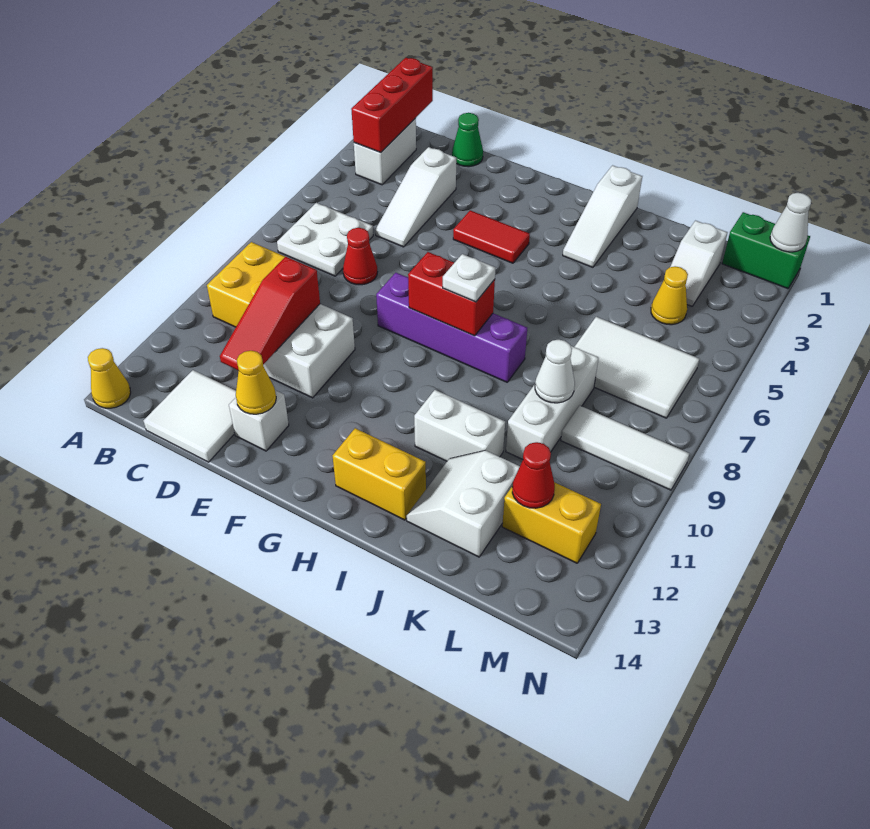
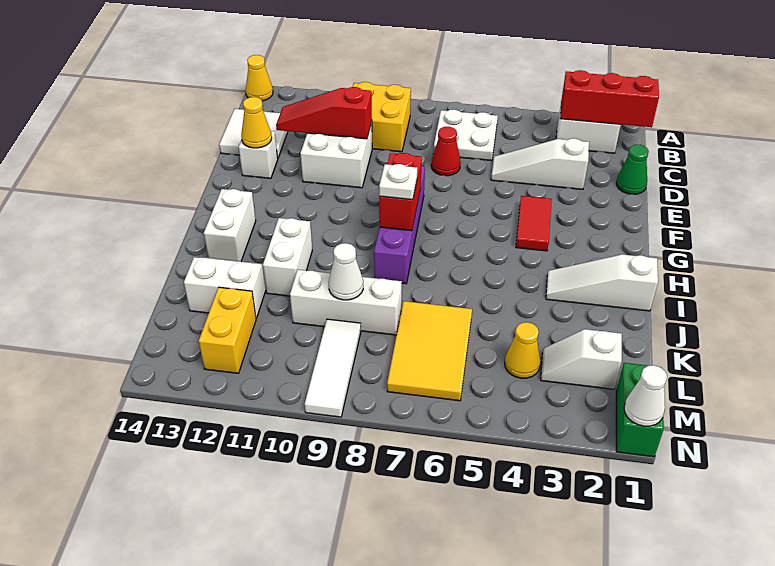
yellow 1x2 brick [333,428,426,520] -> white 1x2 brick [204,189,256,261]
white 2x3 tile [575,317,699,418] -> yellow 2x3 tile [387,301,472,401]
red 1x1 cone [512,442,555,508] -> none

